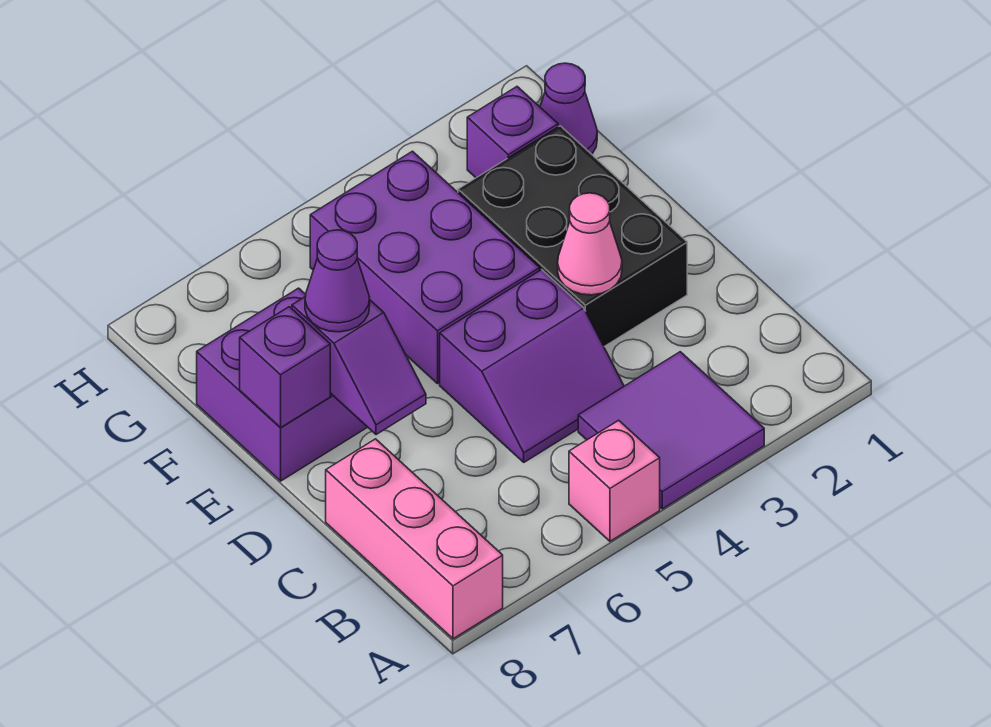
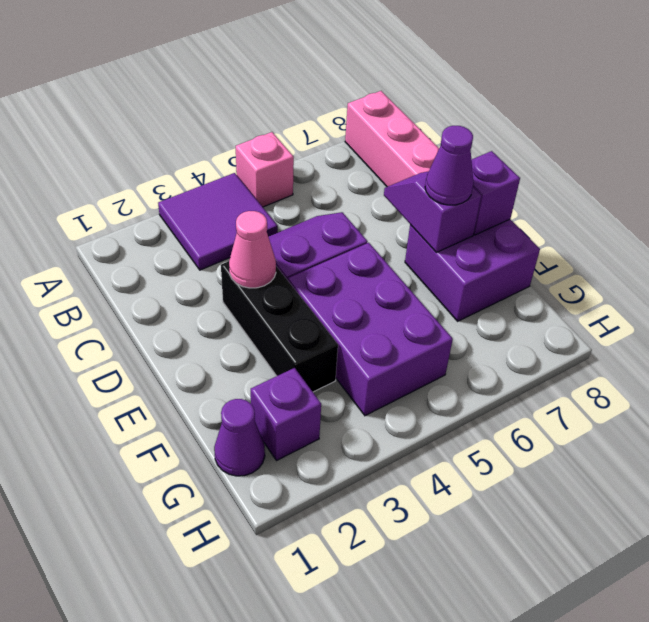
black 2x3 brick [458,126,687,347] -> black 1x3 brick [221,261,338,392]

